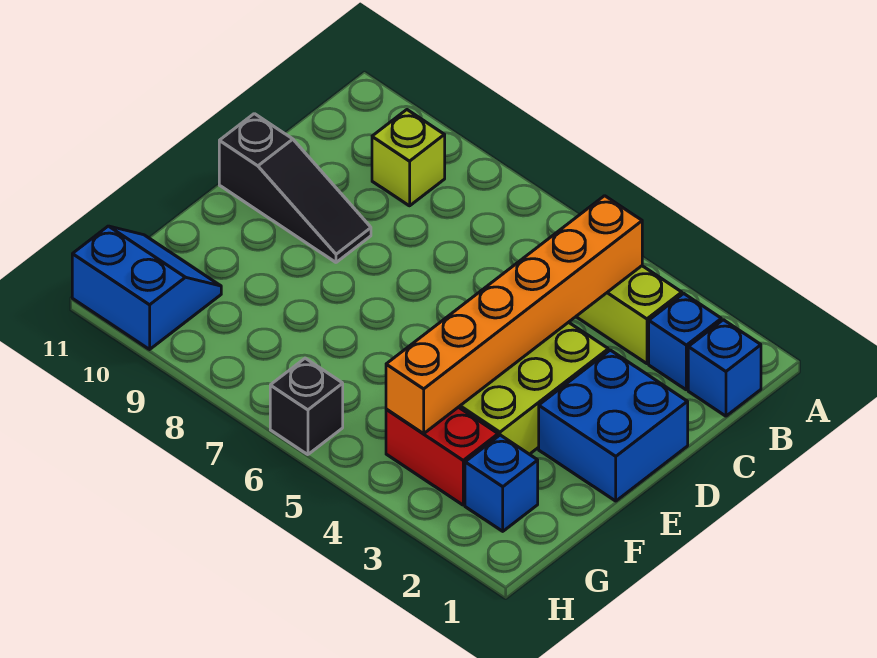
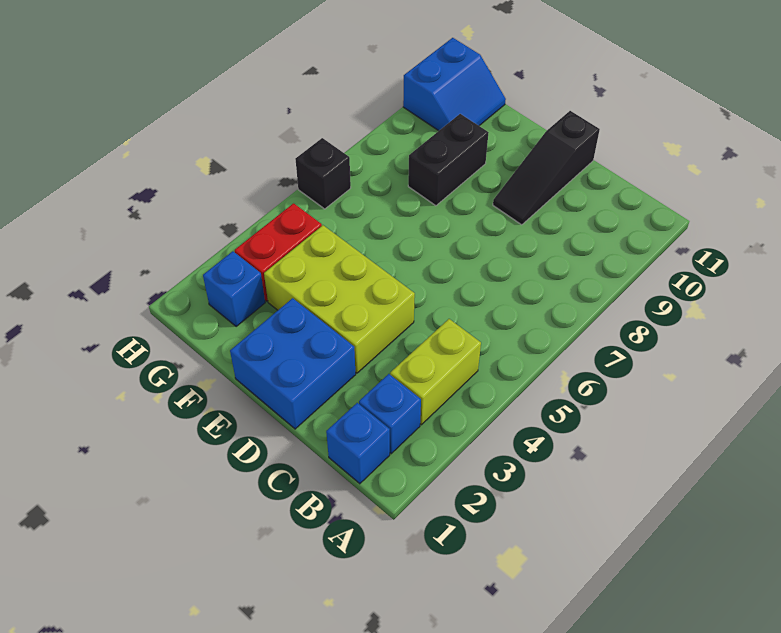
orange 1x6 brick [386,196,642,434] -> none
lime 1x1 brick [372,110,445,206] -> none
none -> black 1x2 brick [408,114,489,206]

